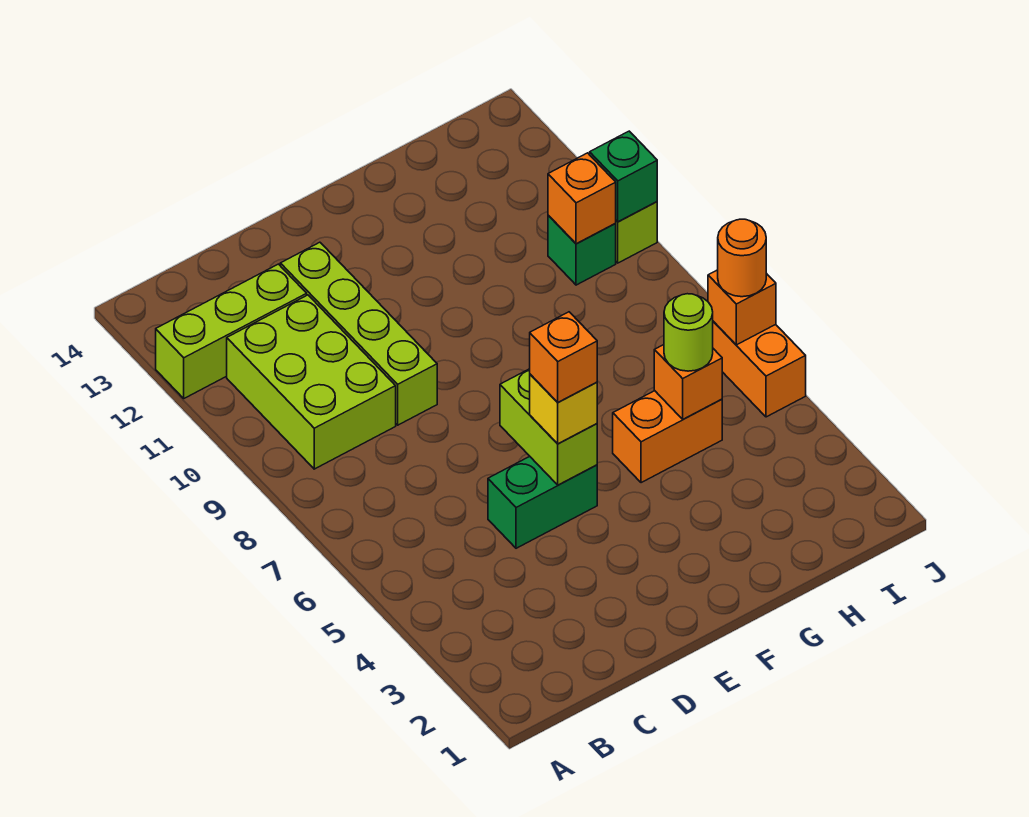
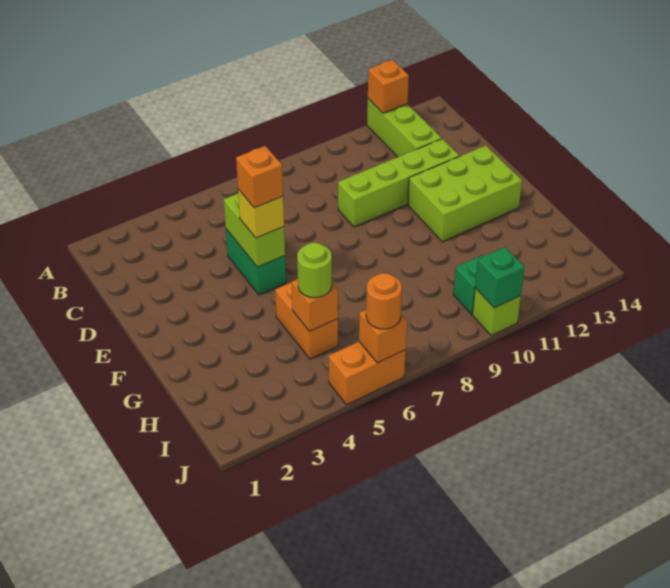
lime 2x3 brick [227,295,396,469] -> lime 2x3 brick moved to [408,146,522,242]
lime 1x2 brick [500,369,597,485] -> lime 1x2 brick turned to [224,194,285,267]
orange 1x1 brick [548,153,616,244] -> orange 1x1 brick moved to [368,60,409,113]

